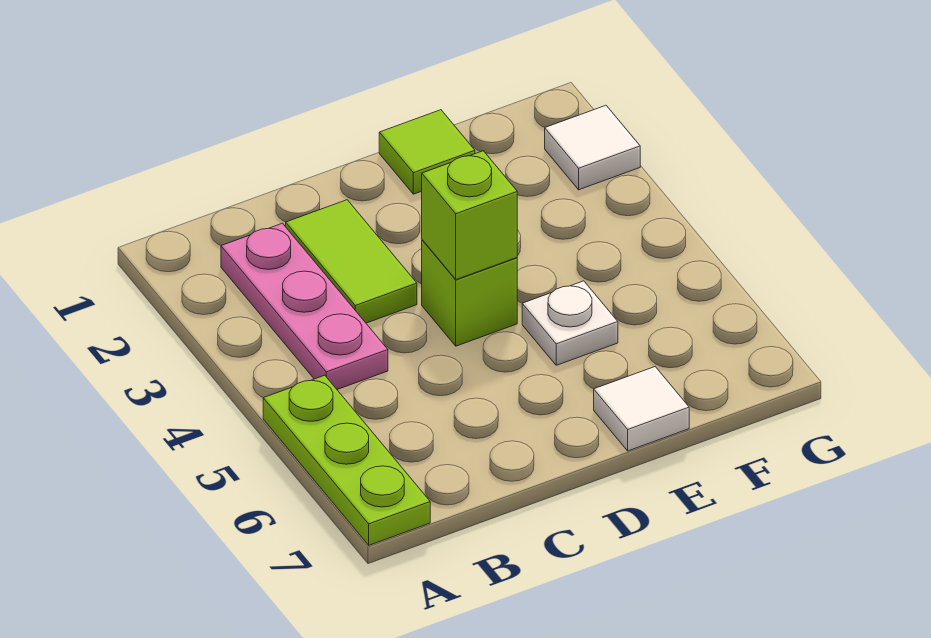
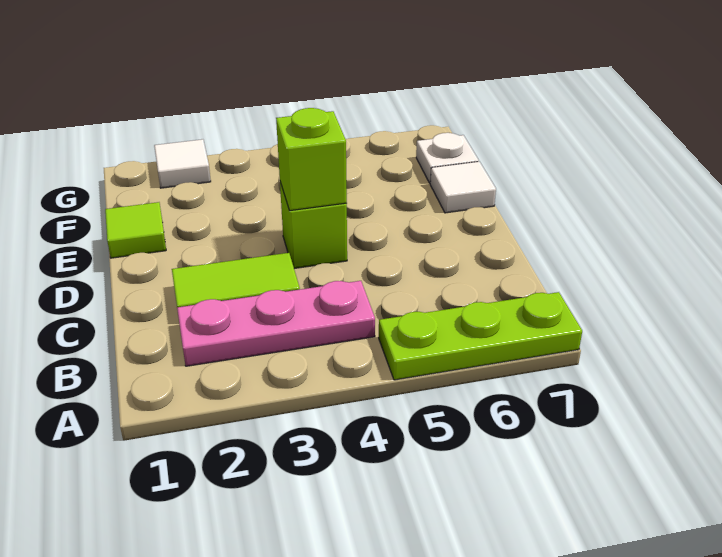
white 1x1 plate [522,281,618,365] -> white 1x1 plate moved to [416,133,479,183]

